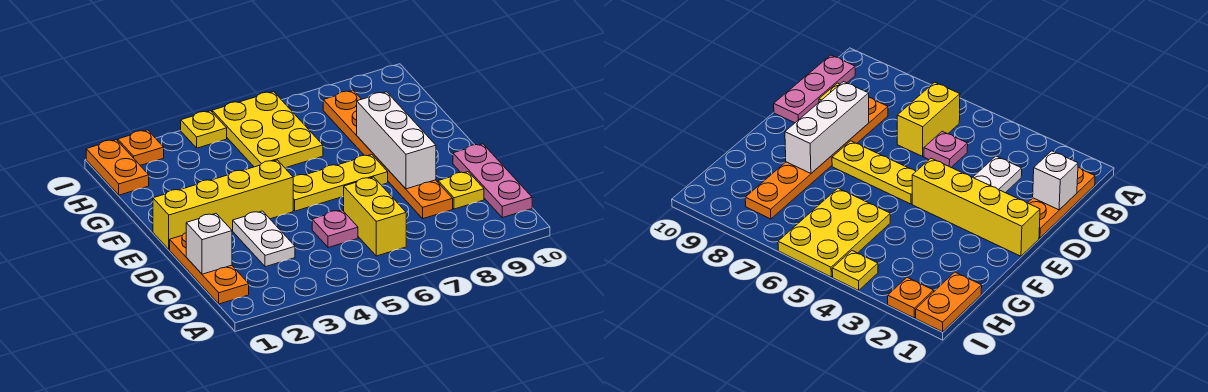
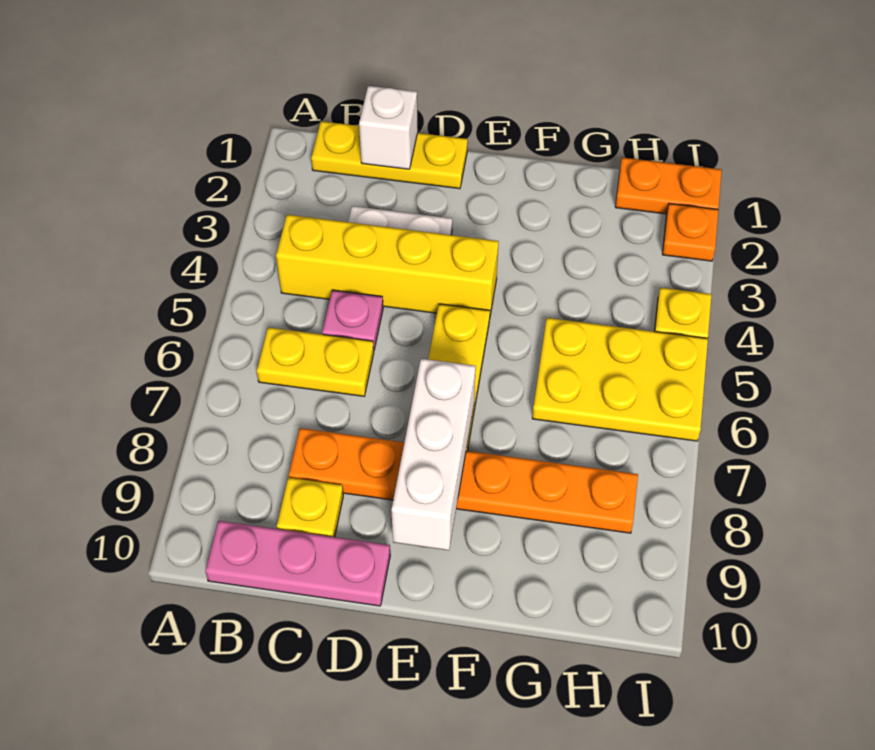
orange 1x3 plate [170,233,249,304] -> yellow 1x3 plate [311,121,468,189]
yellow 1x2 brick [344,177,406,256] -> yellow 1x2 plate [257,327,374,396]
white 1x3 brick [357,92,436,189] -> white 1x3 brick turned to [391,359,476,550]
yellow 1x4 brick [153,160,293,250] -> yellow 1x4 brick turned to [276,215,499,320]

